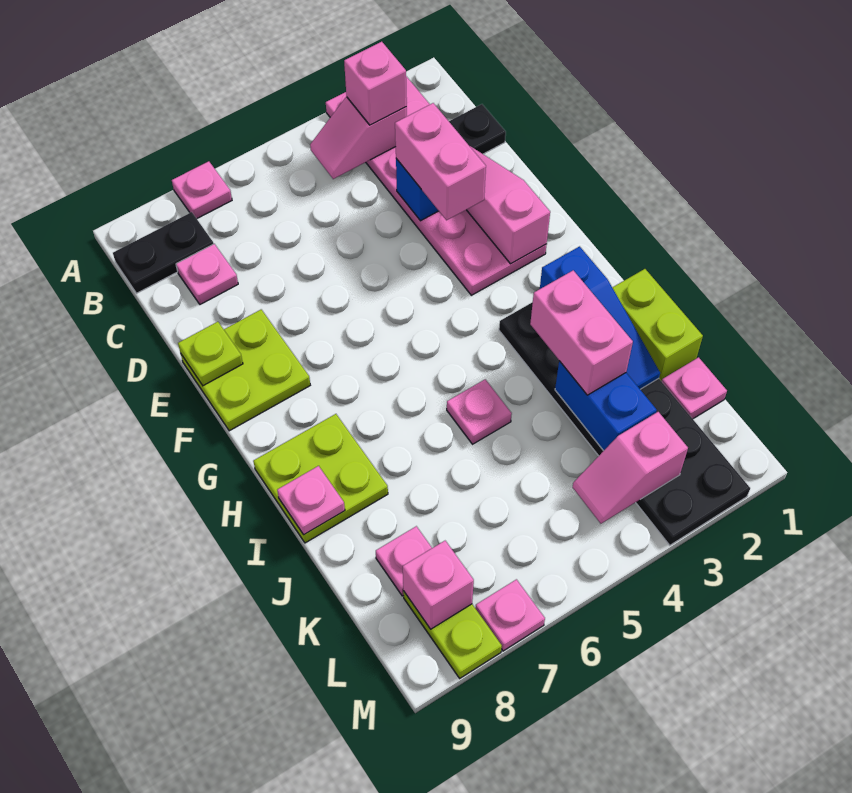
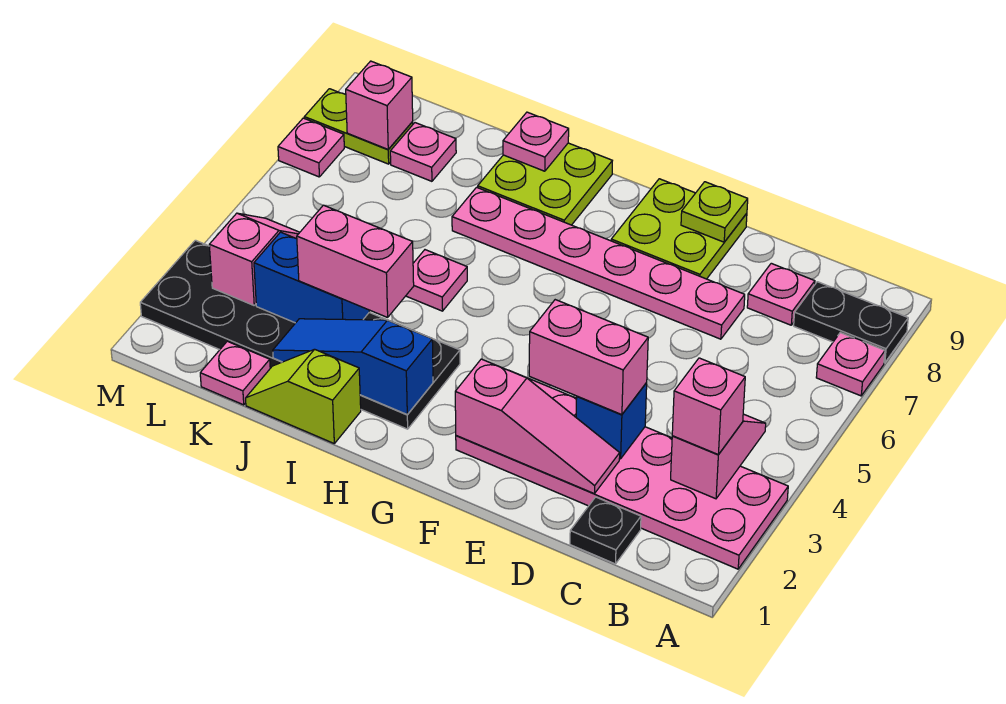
black 1x2 plate [113,212,214,293] -> black 1x2 plate turned to [794,282,908,363]
none -> pink 1x6 plate [452,187,745,339]
lime 1x2 brick [612,269,703,382] -> lime 1x2 slope [246,349,361,443]

